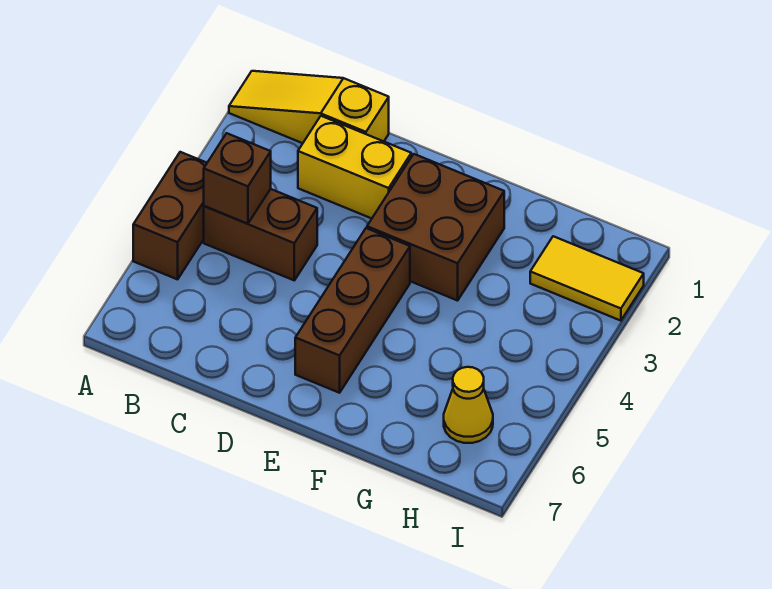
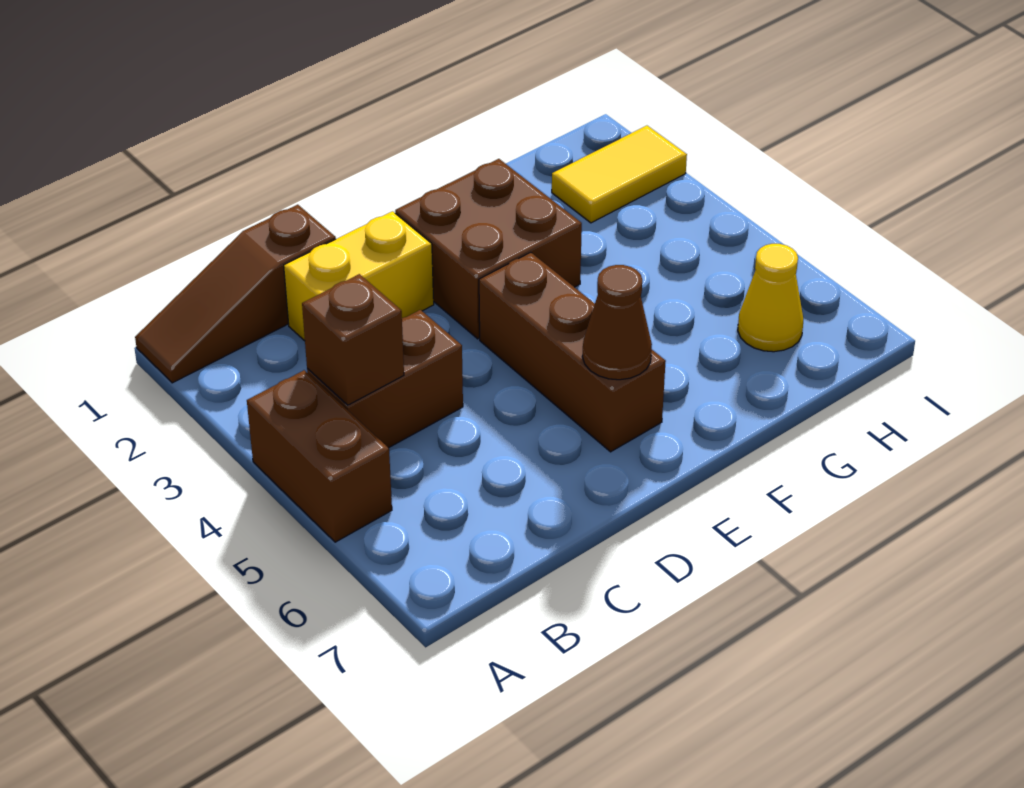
yellow 1x3 slope [229,71,389,143] -> brown 1x3 slope [135,205,336,383]
none -> brown 1x1 cone [582,265,652,380]

